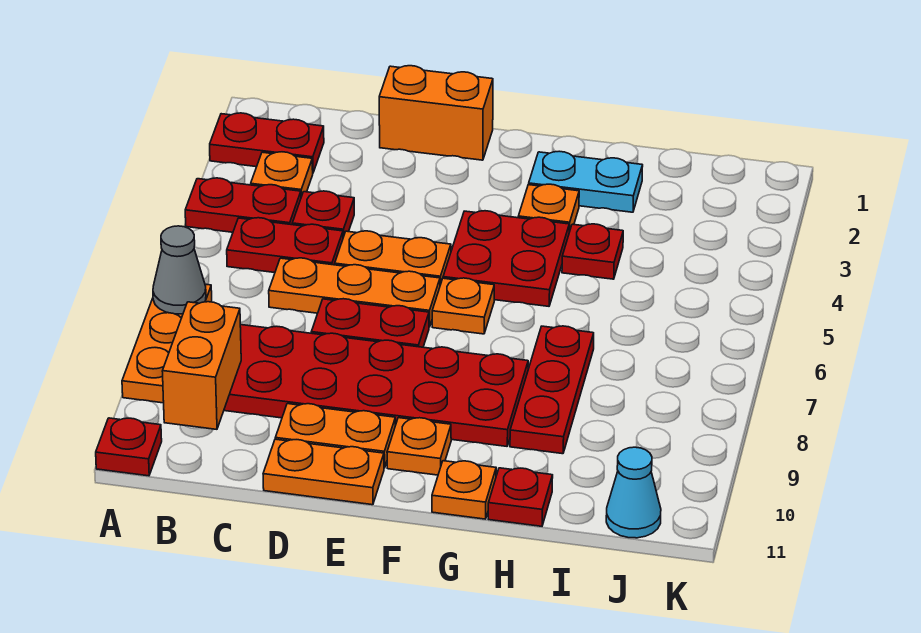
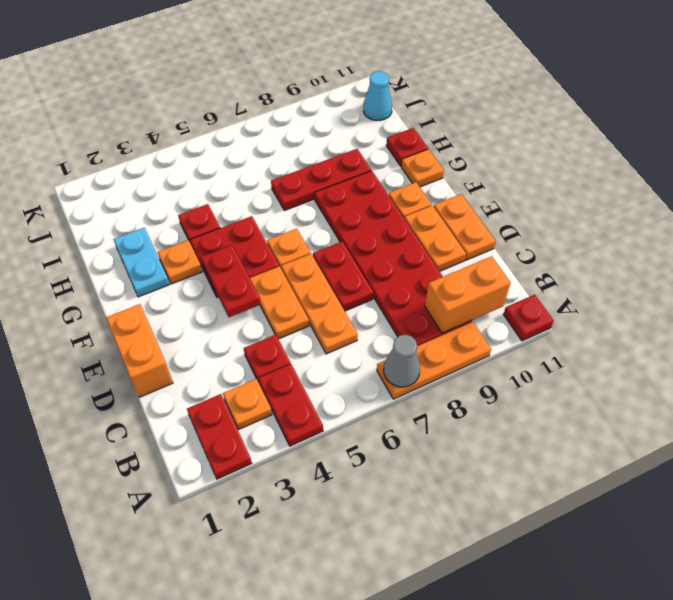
red 1x2 plate [227,218,343,273] -> red 1x2 plate moved to [201,245,260,317]

